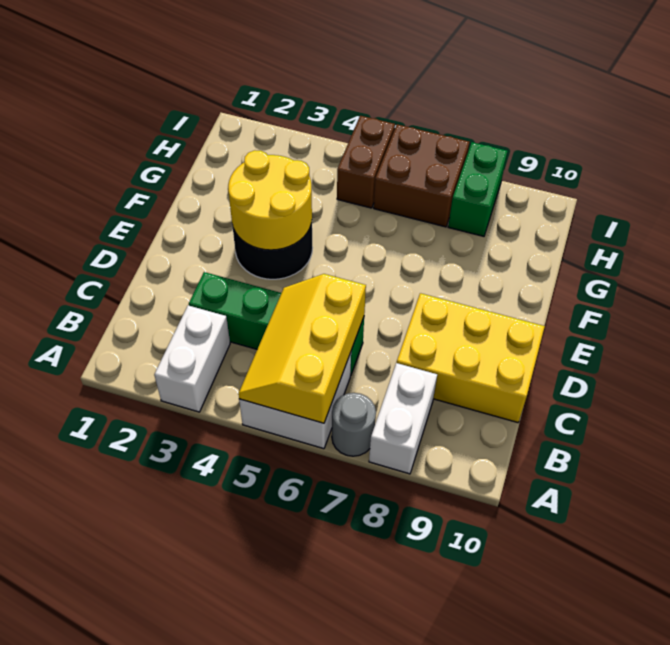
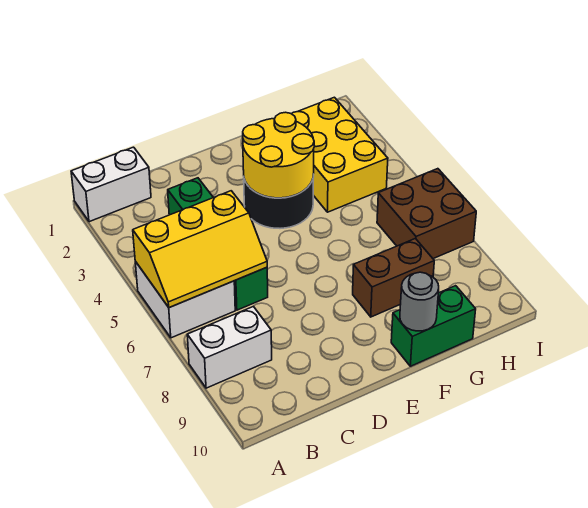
white 1x2 brick [154,305,230,412] -> white 1x2 brick moved to [71,147,151,222]
yellow 2x3 slope [238,274,366,423] -> yellow 2x3 slope turned to [133,191,267,308]
grey 1x1 round brick [332,393,376,456] -> grey 1x1 round brick moved to [400,272,439,331]
yellow 2x3 brick [397,293,545,423] -> yellow 2x3 brick moved to [292,97,388,212]
brown 1x2 brick [337,116,395,208] -> brown 1x2 brick moved to [353,239,434,317]
green 1x2 brick [448,142,507,236] -> green 1x2 brick moved to [391,286,476,366]

